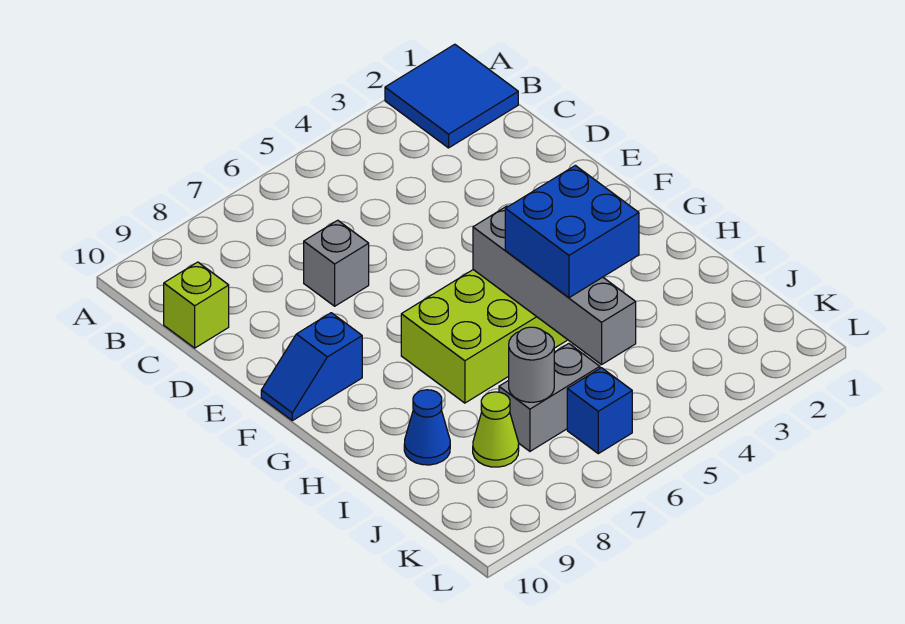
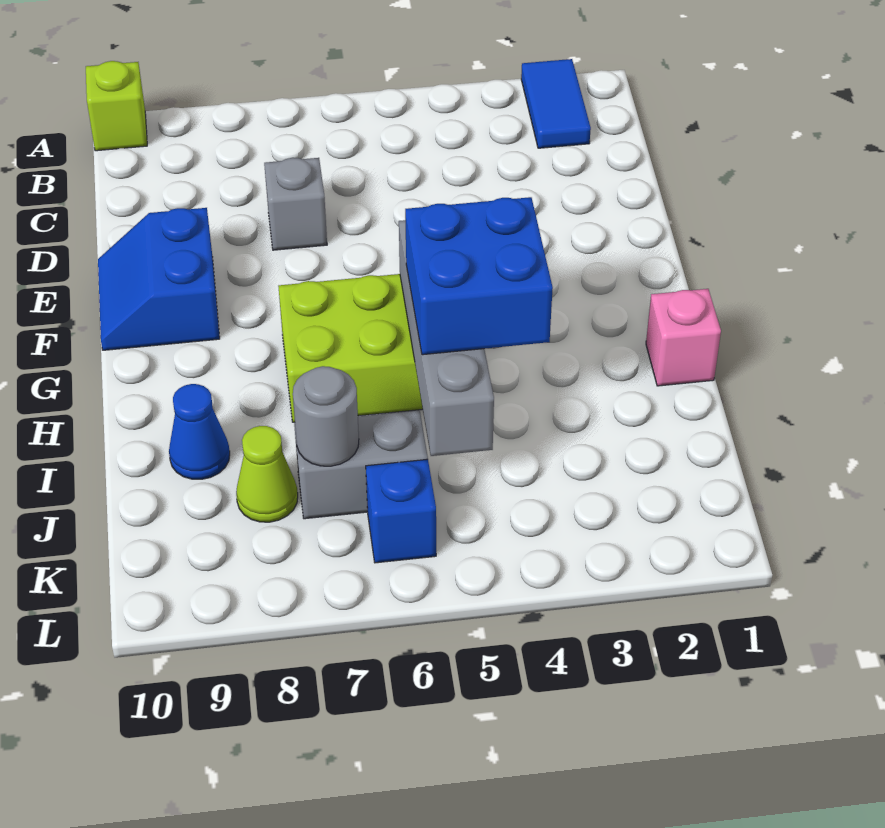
blue 2x2 tile [385,44,518,148] -> blue 1x2 tile [521,59,591,148]
lime 1x1 brick [164,262,229,348] -> lime 1x1 brick moved to [86,61,147,151]
blue 1x2 slope [261,313,362,421] -> blue 2x2 slope [98,208,220,350]
none -> pink 1x1 brick [646,289,721,386]

